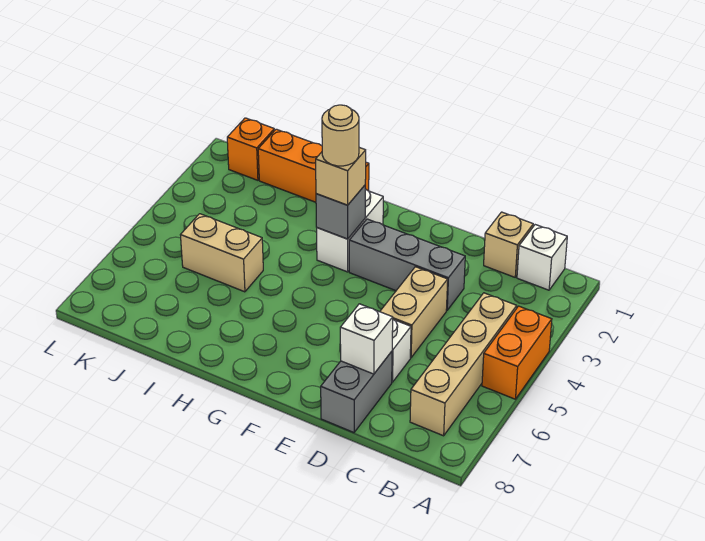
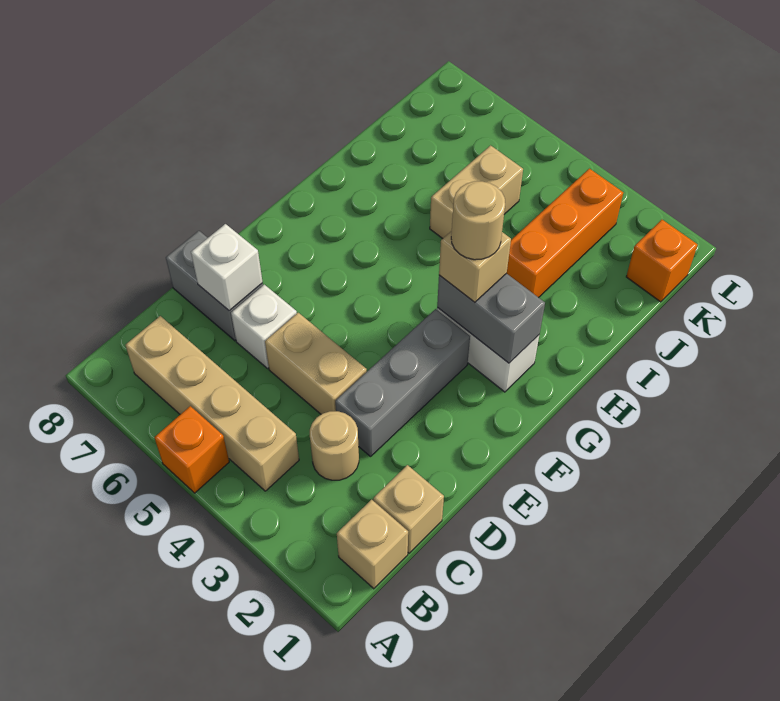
orange 1x2 brick [482,306,552,399] -> orange 1x1 brick [154,406,229,493]
white 1x1 brick [517,225,567,290] -> tan 1x1 brick [337,499,408,589]
none -> tan 1x1 round brick [310,411,359,480]
grey 1x1 brick [316,185,365,239] -> grey 1x2 brick [437,273,545,363]
orange 1x3 brick [258,129,369,202] -> orange 1x3 brick moved to [507,169,623,298]

